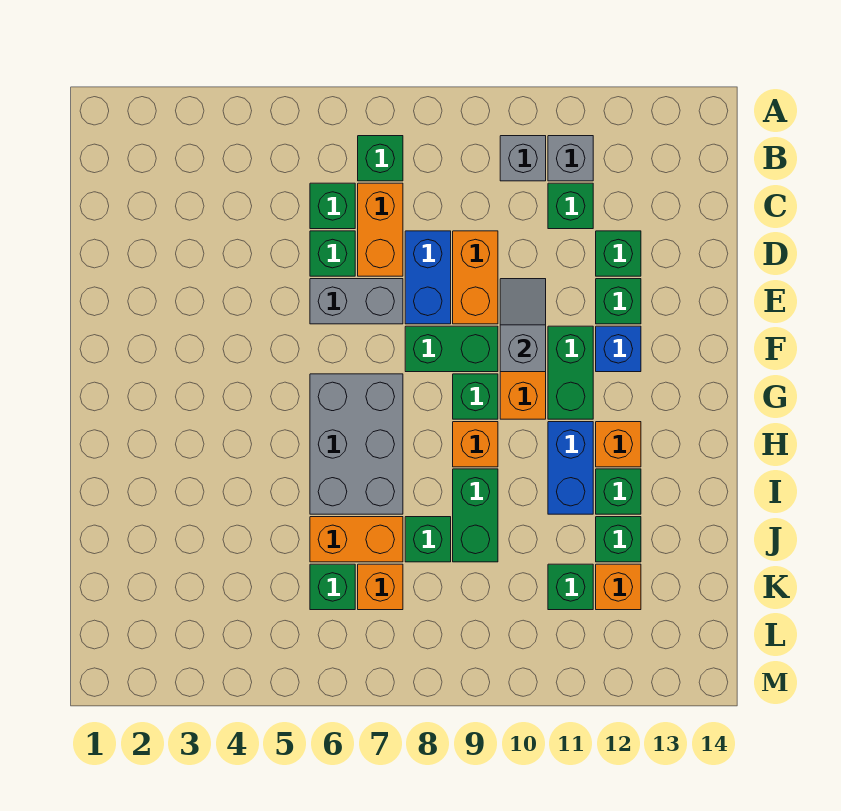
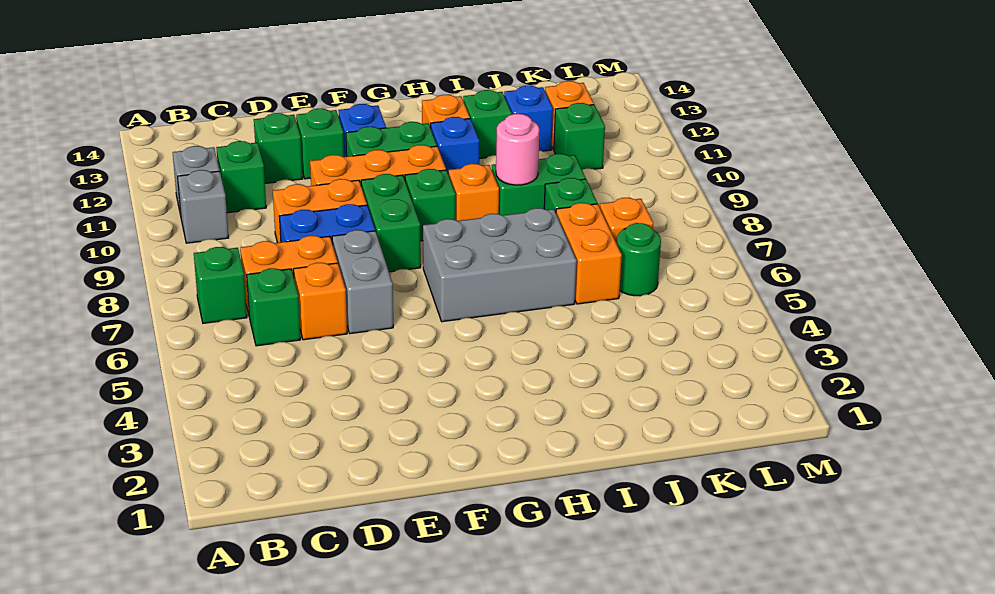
green 1x1 brick [310,231,355,276] -> orange 1x1 brick [294,263,347,340]
grey 1x2 slope [500,279,546,372] -> none
blue 1x2 brick [548,422,593,514] -> blue 1x1 brick [431,117,479,175]
none -> pink 1x1 round brick [496,114,539,185]
green 1x1 brick [596,517,641,562] -> blue 1x1 brick [504,86,553,151]
green 1x1 brick [310,564,355,610] -> green 1x1 round brick [617,223,661,296]

